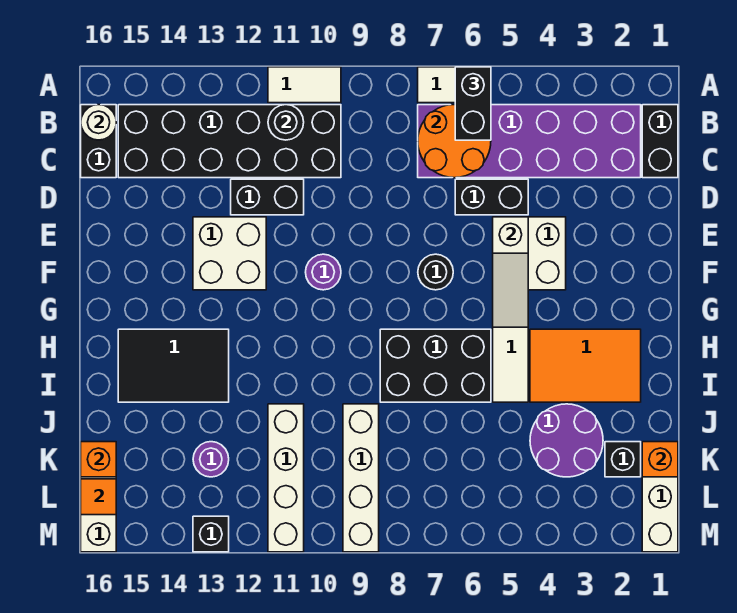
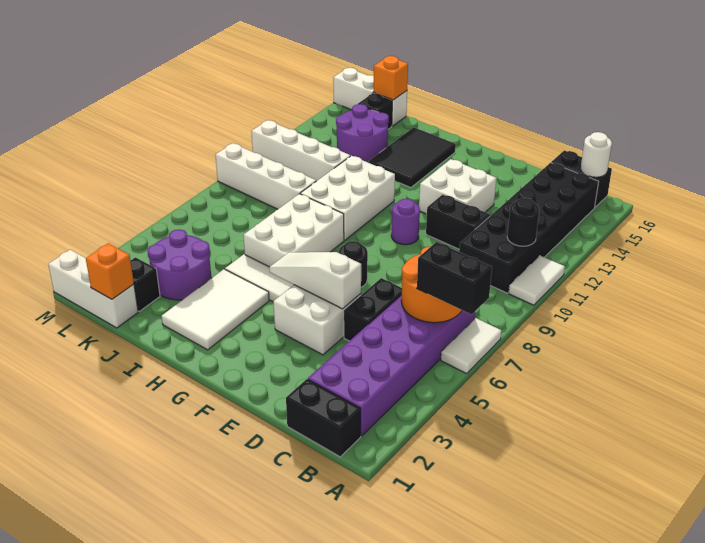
black 1x2 brick [231,179,304,215] -> black 1x2 brick turned to [426,194,490,249]
orange 2x3 tile [530,329,641,402] -> white 2x3 tile [162,269,269,350]
black 2x3 brick [380,329,491,402] -> white 2x3 brick [243,194,344,267]
none -> white 2x3 brick [300,156,395,240]
purple 1x1 round brick [193,442,229,477] -> purple 2x2 round brick [336,104,389,163]
orange 1x1 tile [81,479,116,515] -> none
black 1x1 brick [193,516,229,552] -> black 1x1 brick moved to [358,93,392,129]

